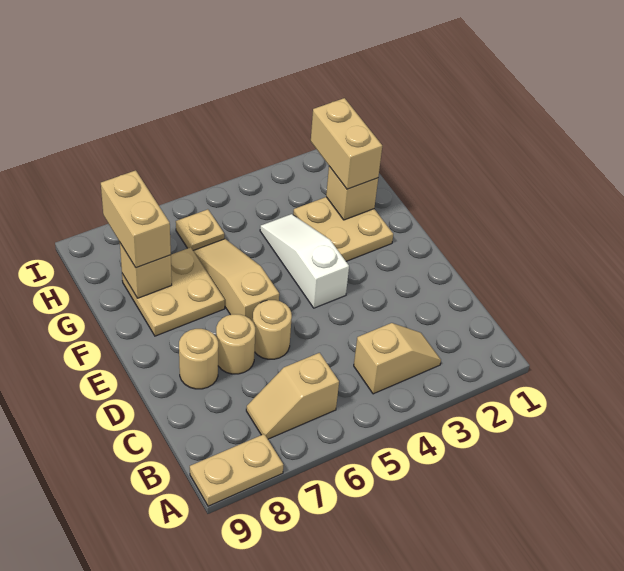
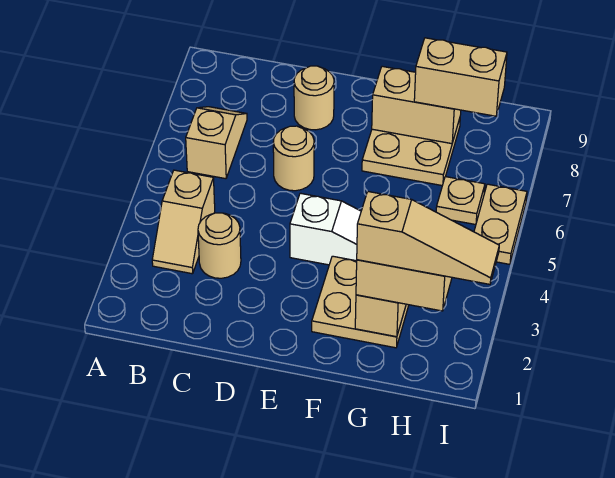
tan 1x2 plate [190,434,283,506] -> tan 1x2 plate moved to [474,184,527,264]
tan 1x1 round brick [216,314,255,374] -> tan 1x1 round brick moved to [198,213,241,278]
tan 1x3 slope [193,239,279,322] -> tan 1x3 slope moved to [357,191,499,284]
tan 1x1 brick [120,243,172,298] -> tan 1x2 brick [372,66,461,144]

